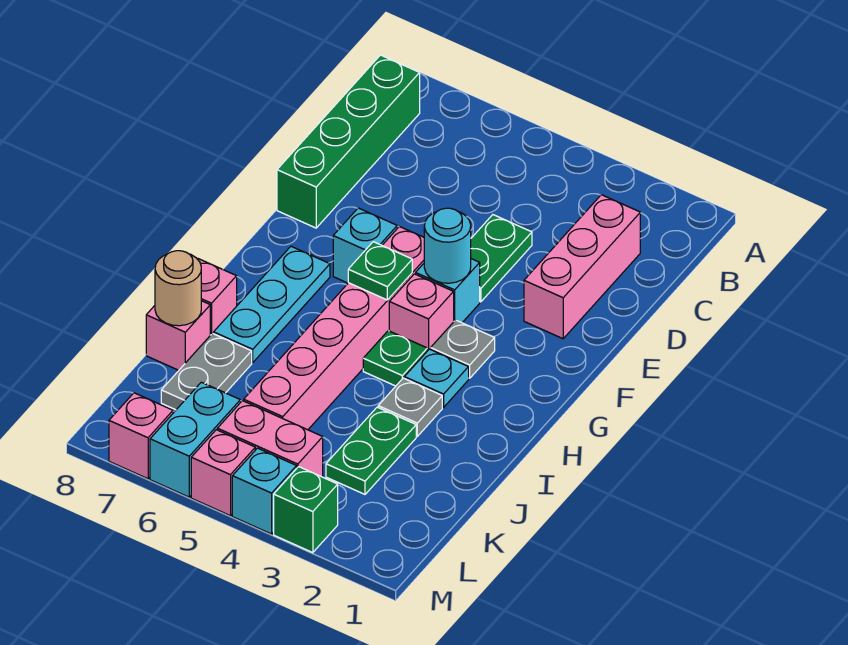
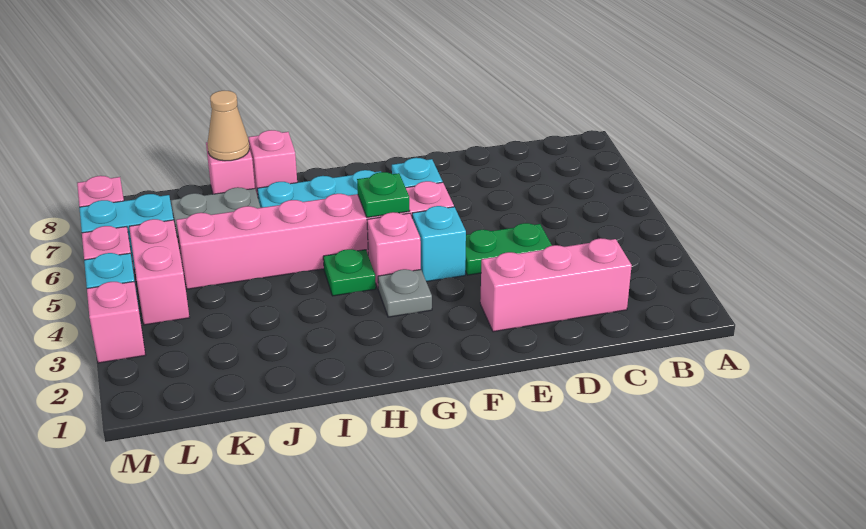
green 1x4 brick [277,55,420,228] -> none
cyan 1x1 round brick [424,208,471,283] -> none
cyan 1x1 plate [404,349,469,407] -> none
grey 1x1 plate [378,378,442,436] -> none
green 1x2 plate [326,407,416,494] -> none
tan 1x1 round brick [155,251,201,326] -> tan 1x1 cone [207,91,249,161]
green 1x1 brick [274,467,338,553] -> pink 1x1 brick [87,282,145,363]

